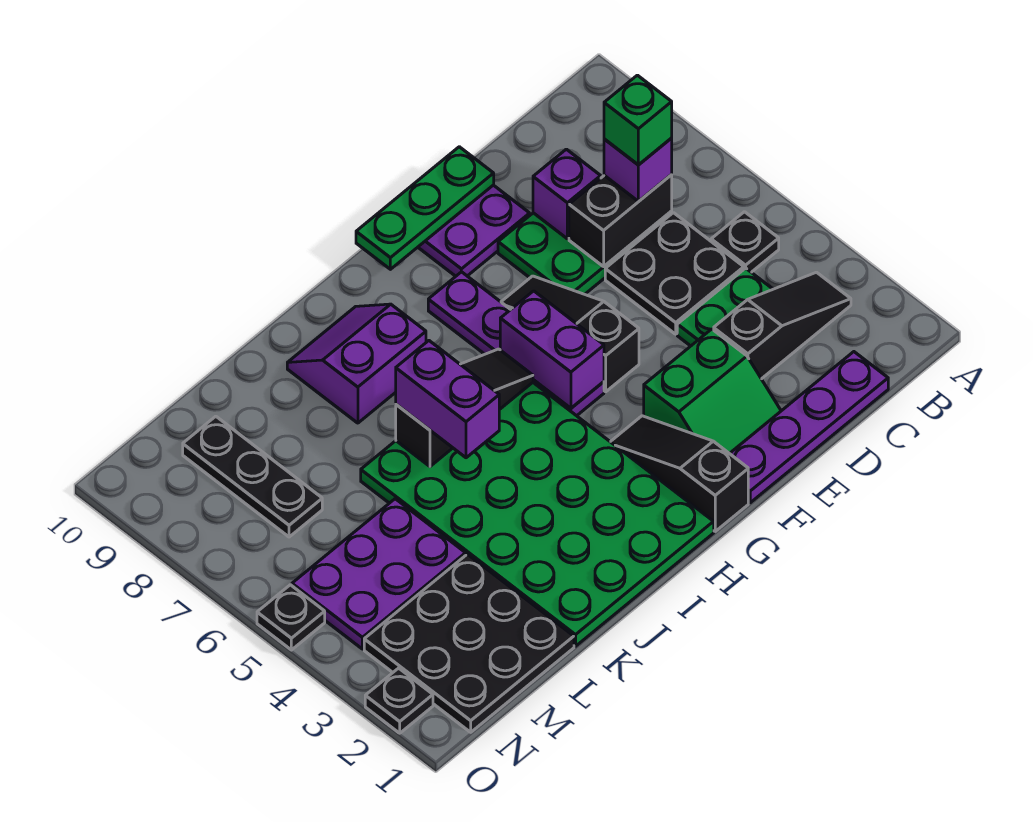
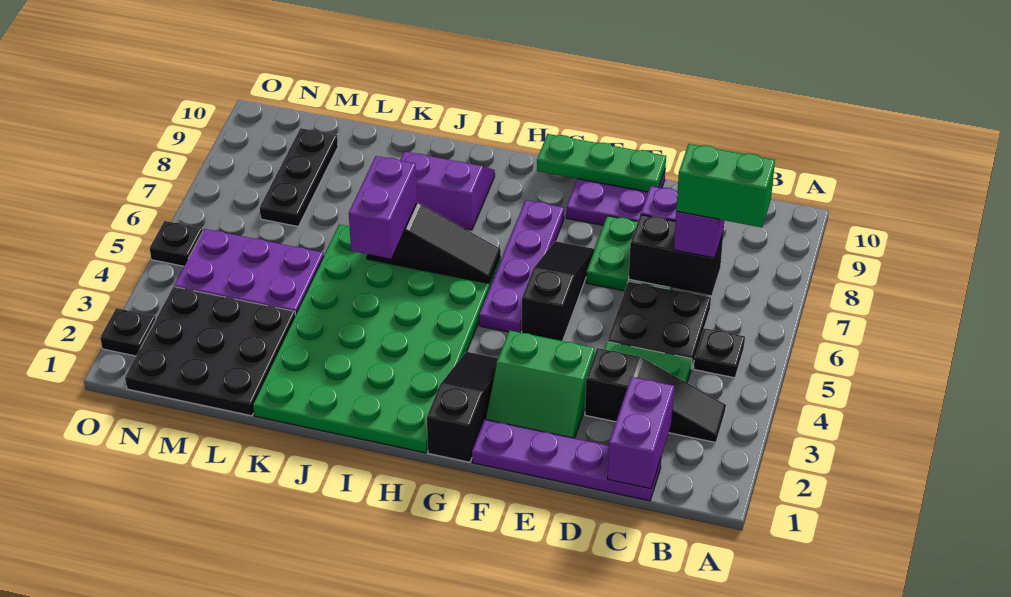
green 1x1 brick [604,75,672,165] -> green 1x2 brick [676,144,775,227]
purple 1x2 brick [500,291,604,408] -> purple 1x2 brick moved to [608,377,674,489]

